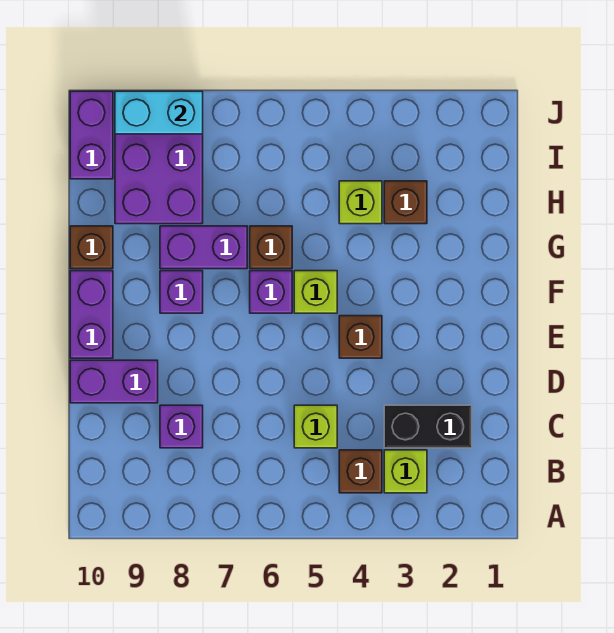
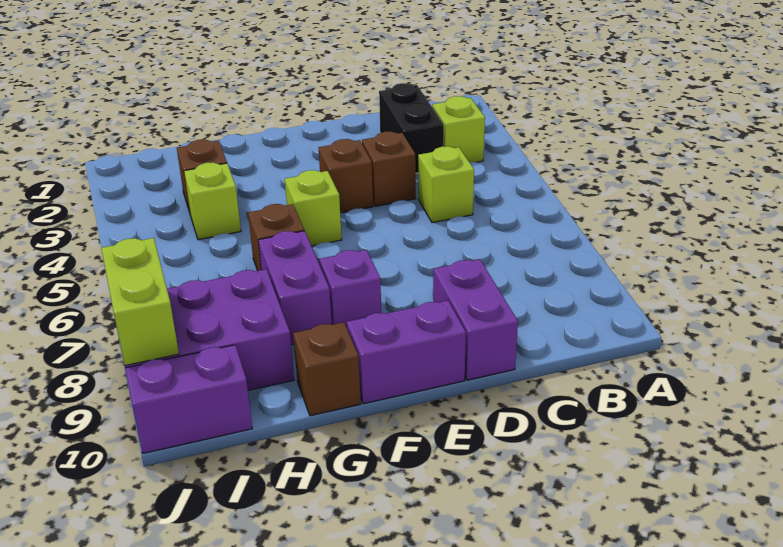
brown 1x1 brick [339,450,382,493] -> brown 1x1 brick moved to [362,132,416,206]
purple 1x1 brick [160,405,203,448] -> none
purple 1x1 brick [250,271,292,313] -> none
cyan 1x2 brick [115,91,203,134] -> lime 1x2 brick [101,238,179,365]

